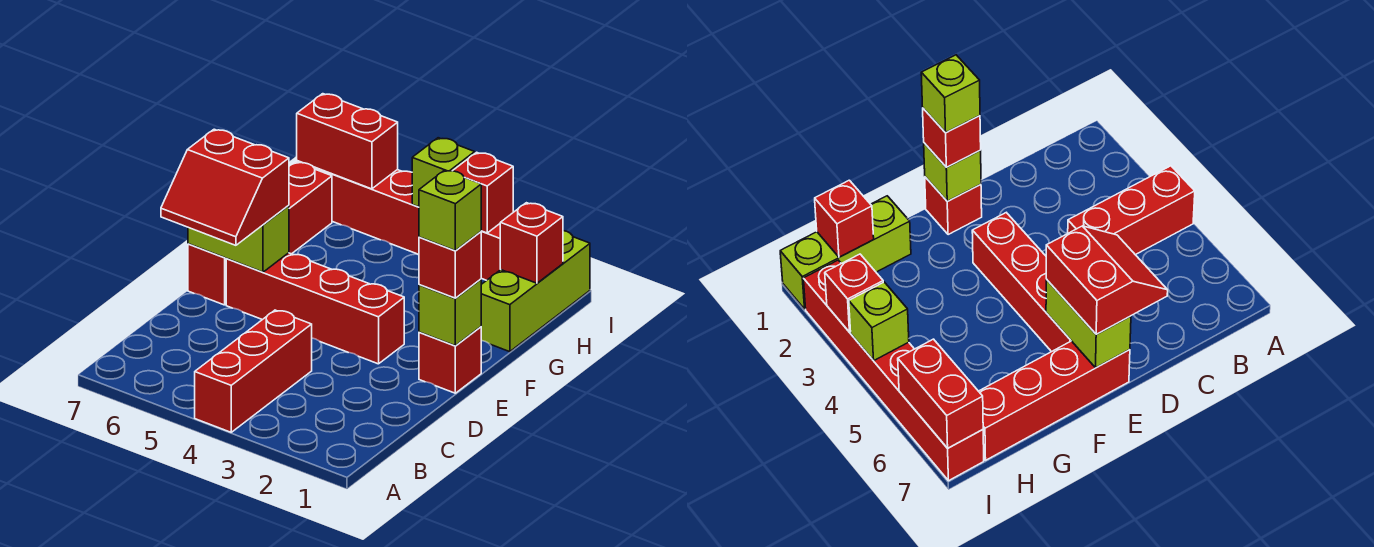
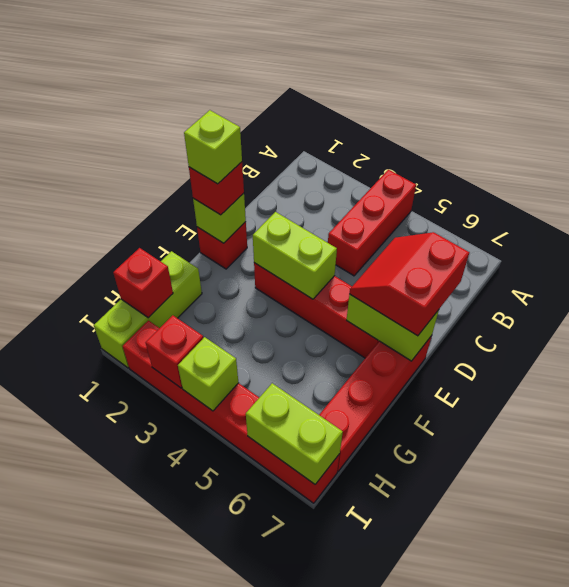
red 2x2 slope [161,129,289,245] -> red 2x2 slope turned to [350,232,470,336]
none -> lime 1x2 brick [253,212,337,299]
red 1x2 brick [297,94,398,189] -> lime 1x2 brick [246,383,343,484]

